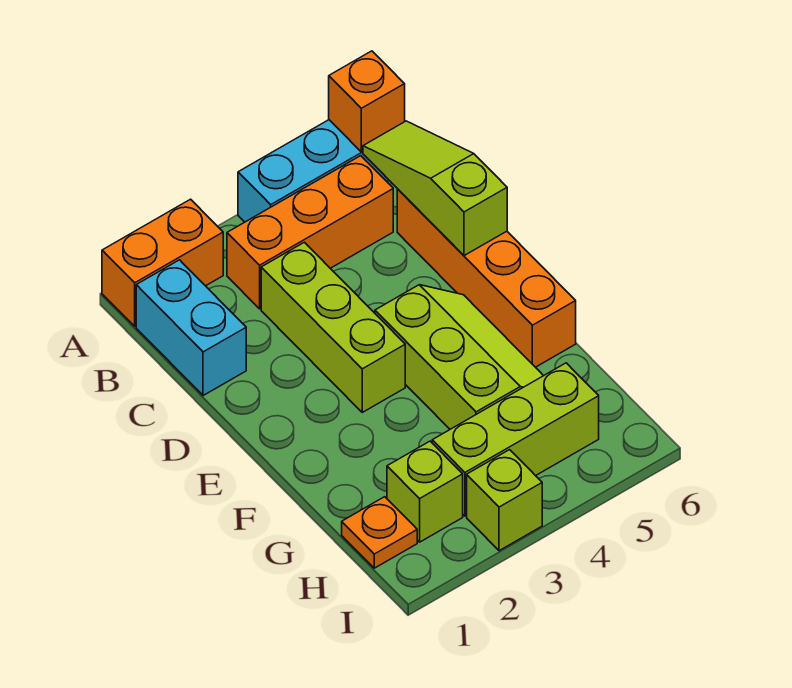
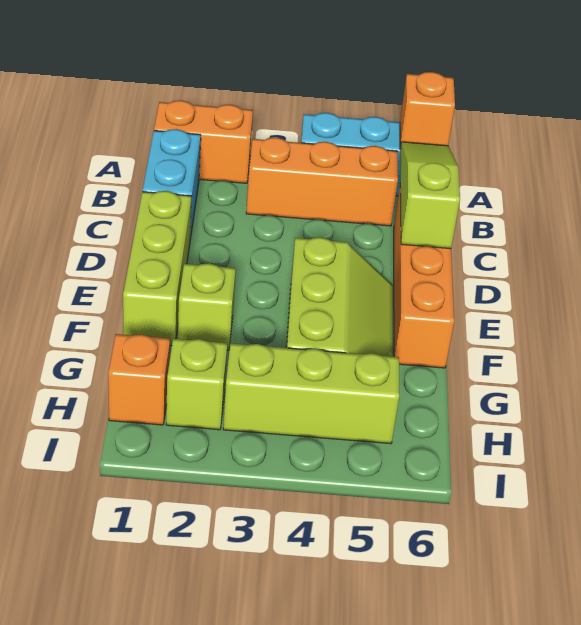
lime 1x3 brick [261,242,405,412] -> lime 1x3 brick moved to [123,191,191,346]
orange 1x1 plate [342,497,417,568] -> orange 1x1 brick [108,334,170,425]
lime 1x1 brick [467,450,542,551] -> lime 1x1 brick moved to [178,263,236,350]

